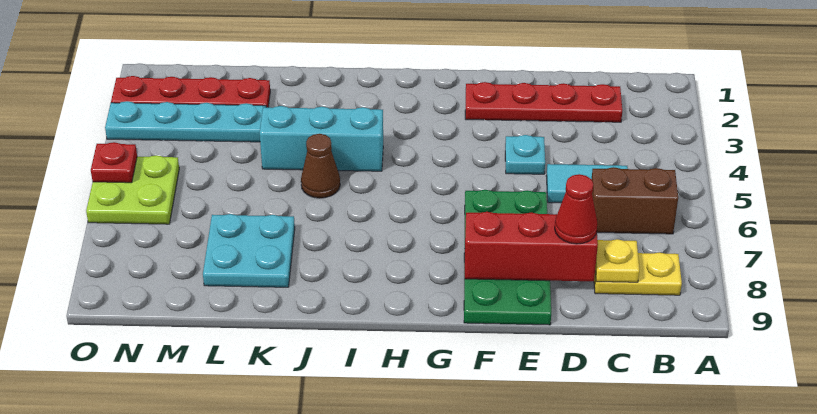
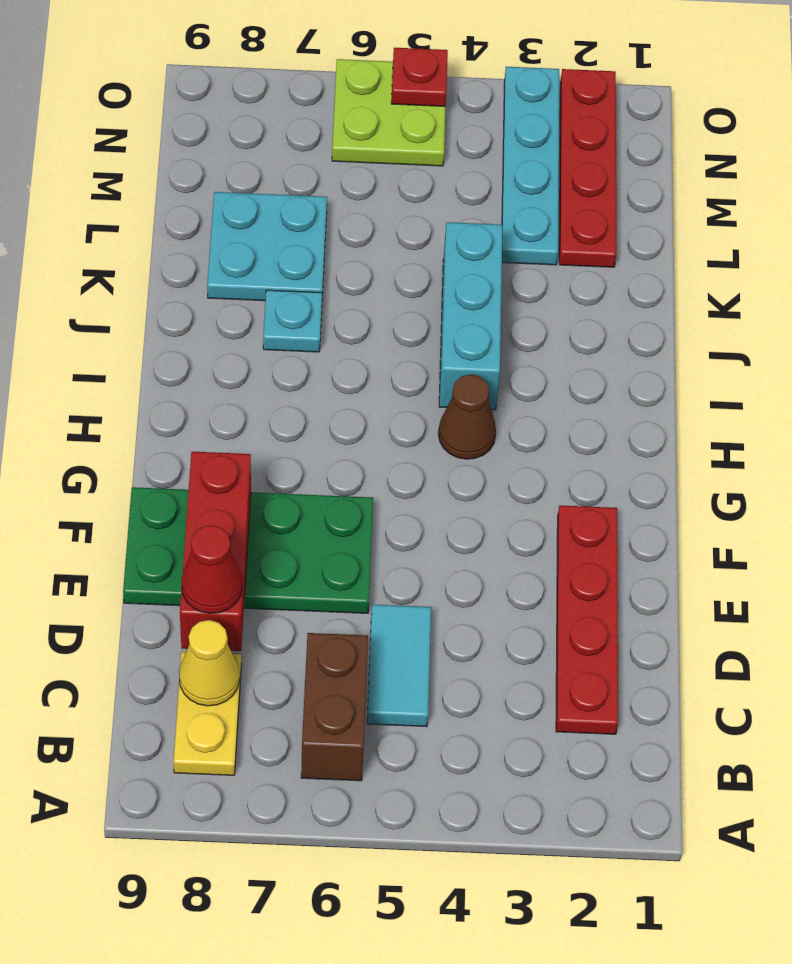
yellow 1x1 plate [595,239,639,282] -> yellow 1x1 cone [179,620,240,706]
cyan 1x1 plate [505,135,545,174] -> cyan 1x1 plate moved to [263,290,322,352]
brown 1x1 cone [301,134,340,198] -> brown 1x1 cone moved to [438,374,496,459]

